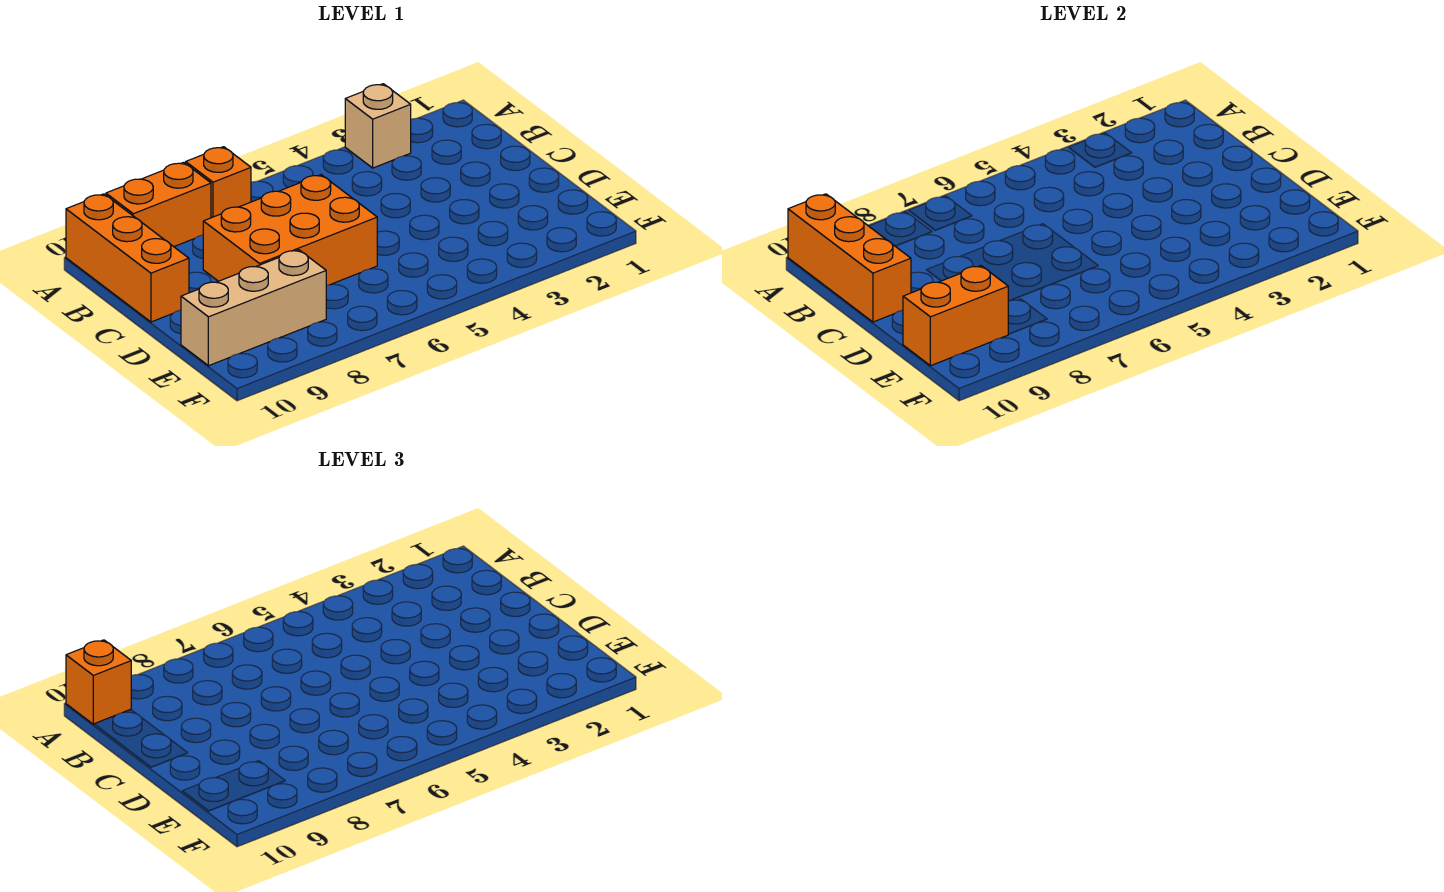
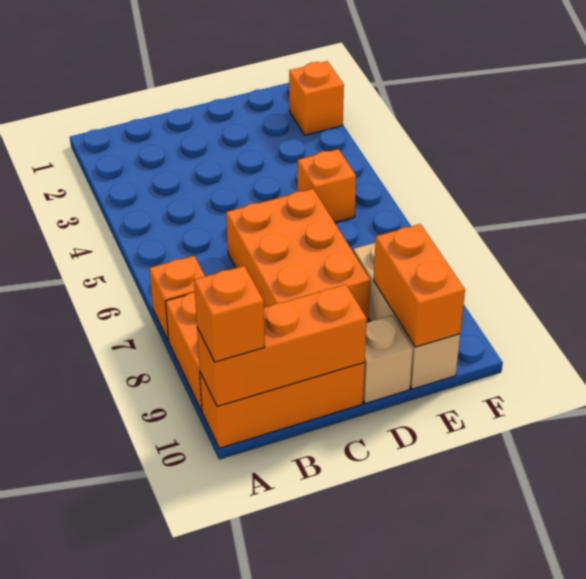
tan 1x1 brick [345,84,411,168] -> tan 1x1 brick moved to [363,315,413,404]
none -> orange 1x1 brick [298,149,356,223]
none -> orange 1x1 brick [289,61,344,135]

